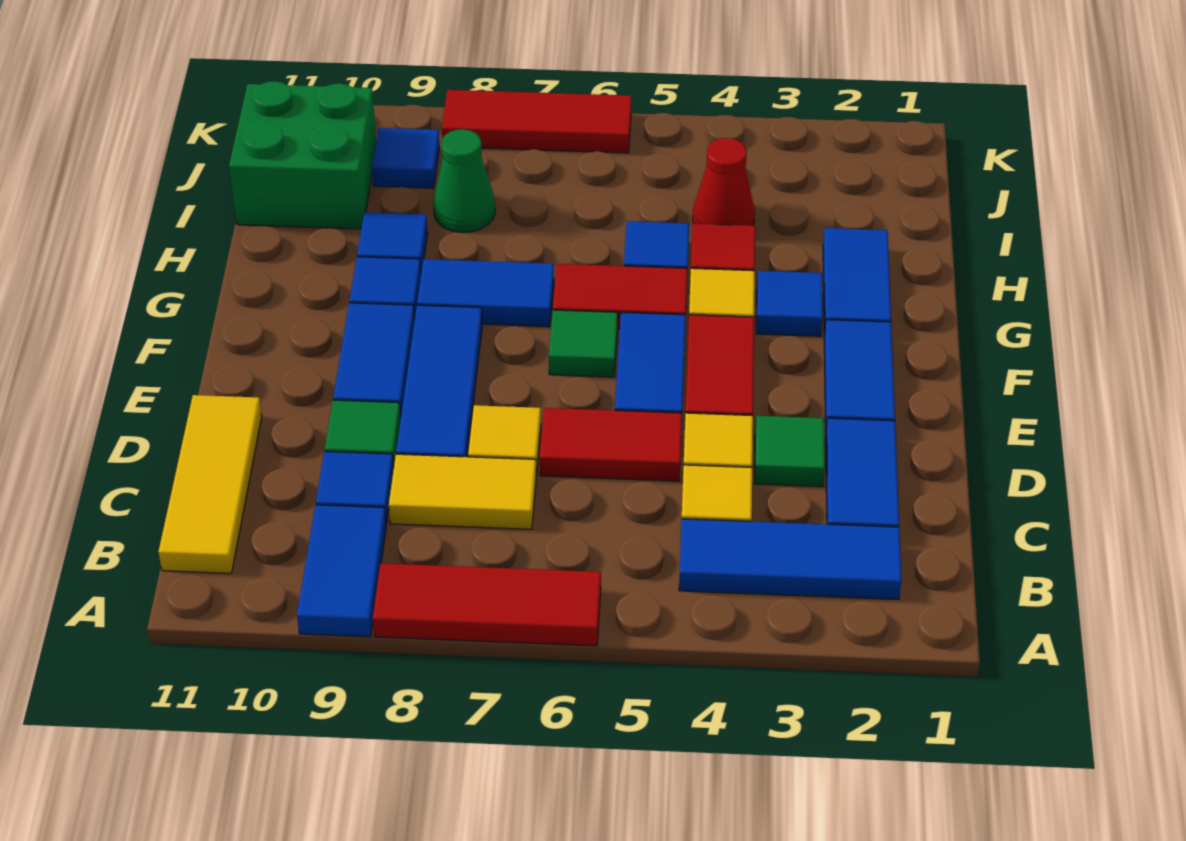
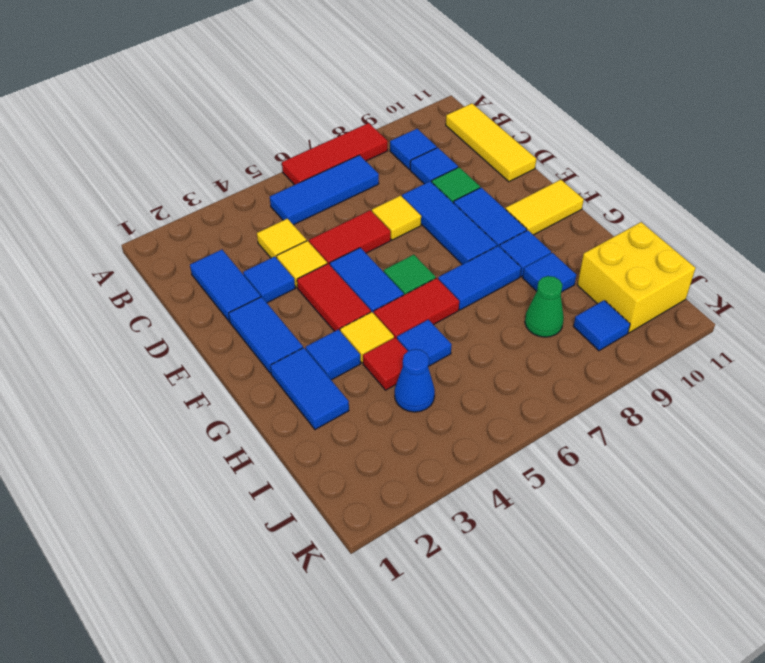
blue 1x2 tile [297,505,386,637] -> blue 1x1 tile [390,129,437,170]
blue 1x3 tile [679,519,902,600] -> blue 1x3 tile moved to [270,155,379,225]
yellow 1x2 tile [389,454,536,529] -> yellow 1x2 tile moved to [505,180,584,235]
green 1x1 tile [755,416,825,487] -> blue 1x1 tile [243,257,295,303]
red 1x1 cone [693,138,755,226] -> blue 1x1 cone [395,349,435,412]
green 2x2 brick [229,81,376,229] -> yellow 2x2 brick [577,222,695,333]
red 1x3 tile [442,90,631,153] -> none

